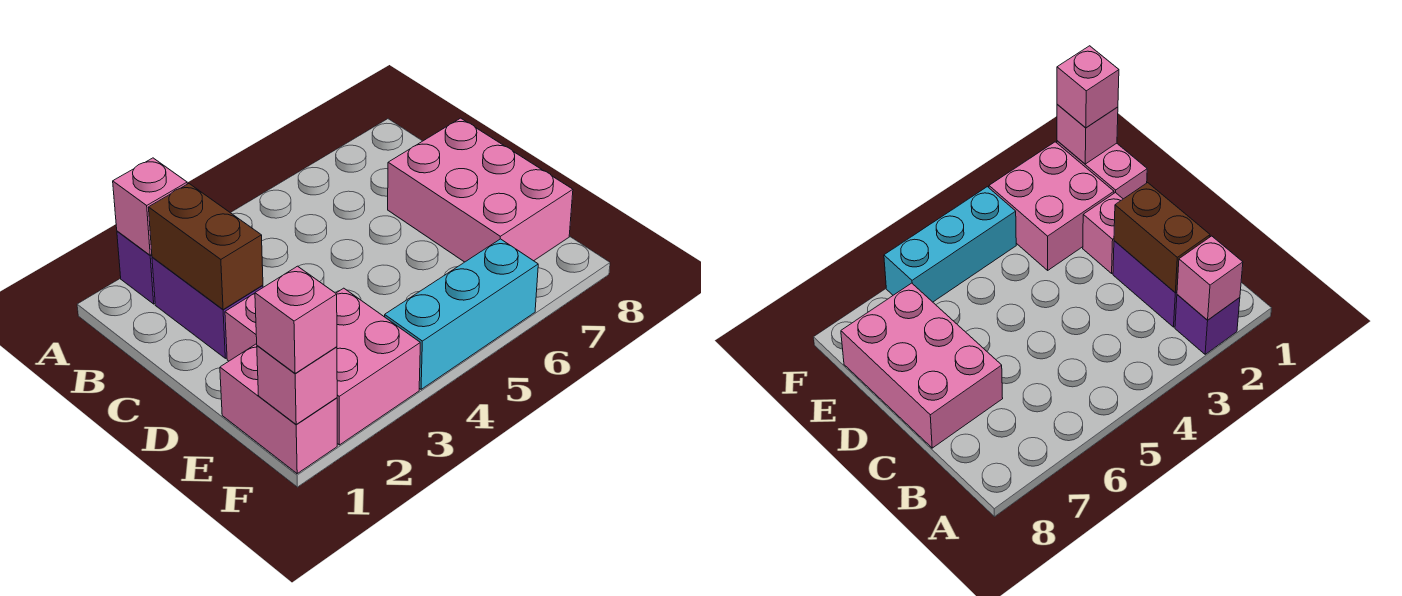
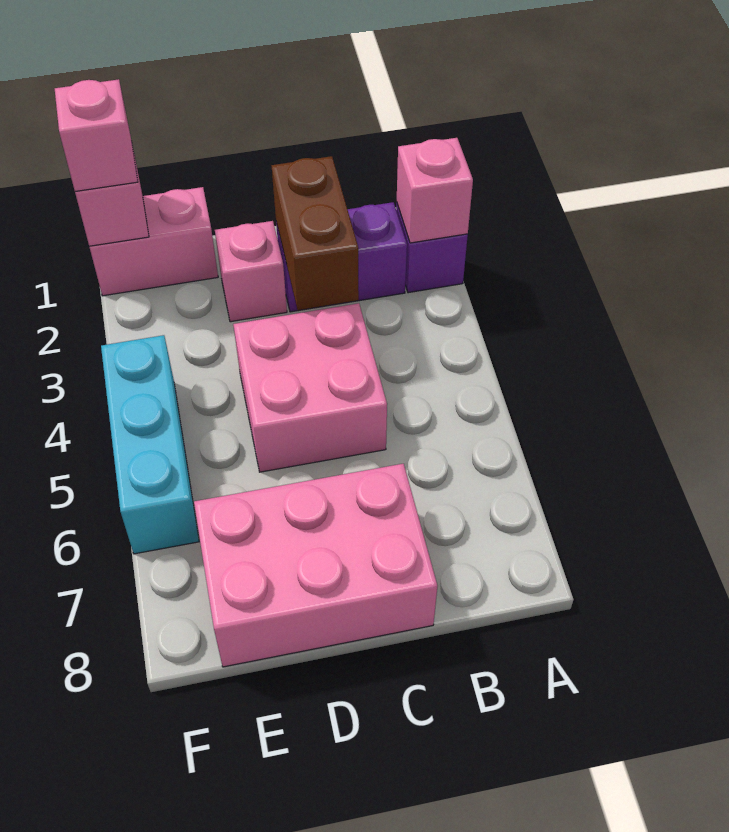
brown 1x2 brick [149,184,263,310] -> brown 1x2 brick turned to [272,156,359,310]
pink 2x2 brick [336,288,420,445] -> pink 2x2 brick moved to [233,303,387,472]

